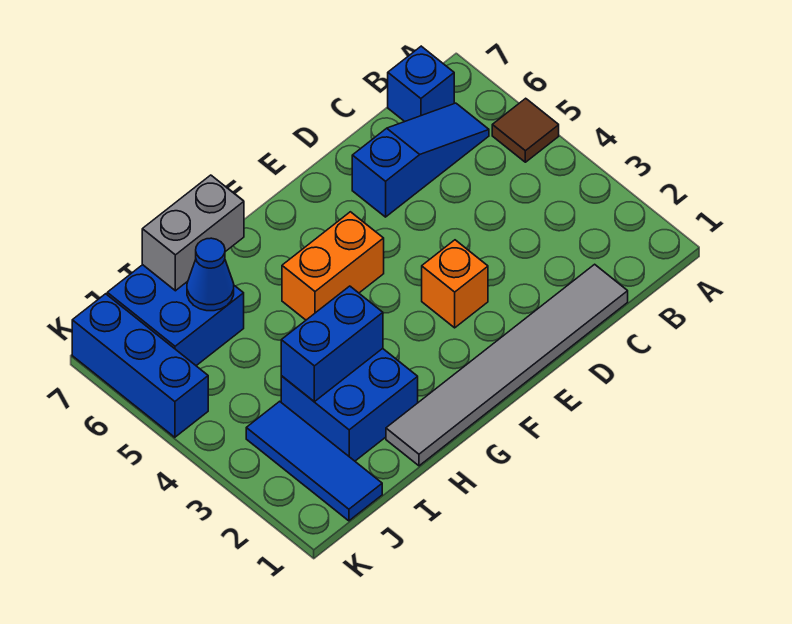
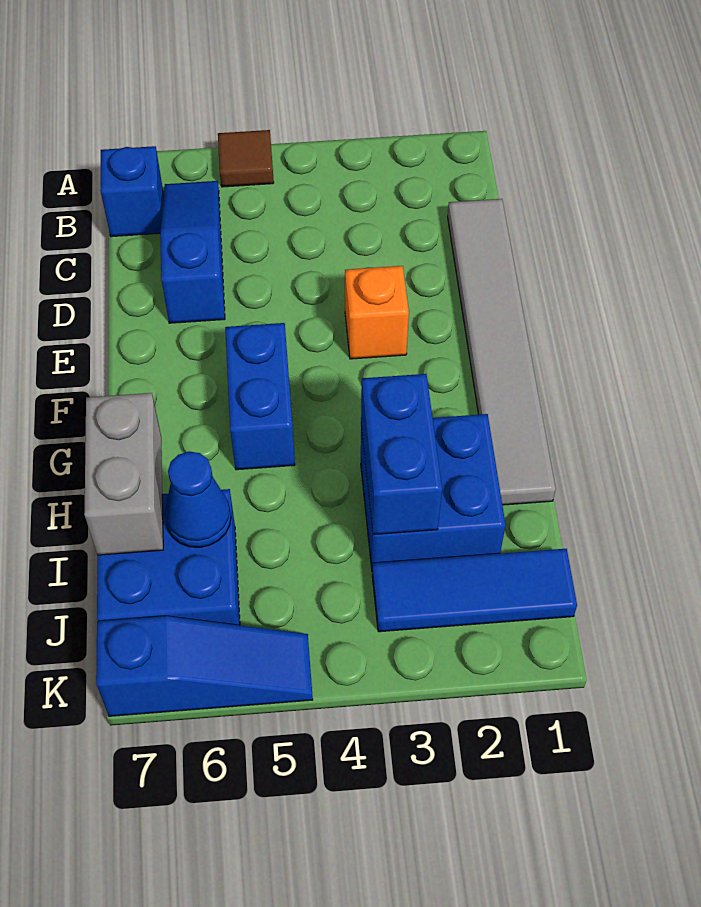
orange 1x2 brick [282,212,384,320] -> blue 1x2 brick [225,323,295,470]
blue 1x3 brick [72,294,208,437] -> blue 1x3 slope [96,616,313,716]

